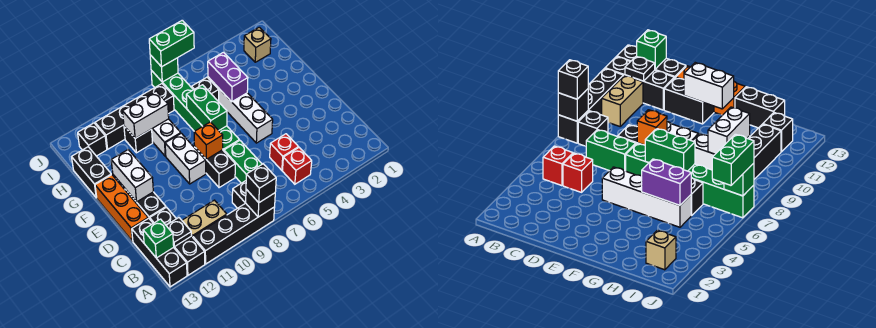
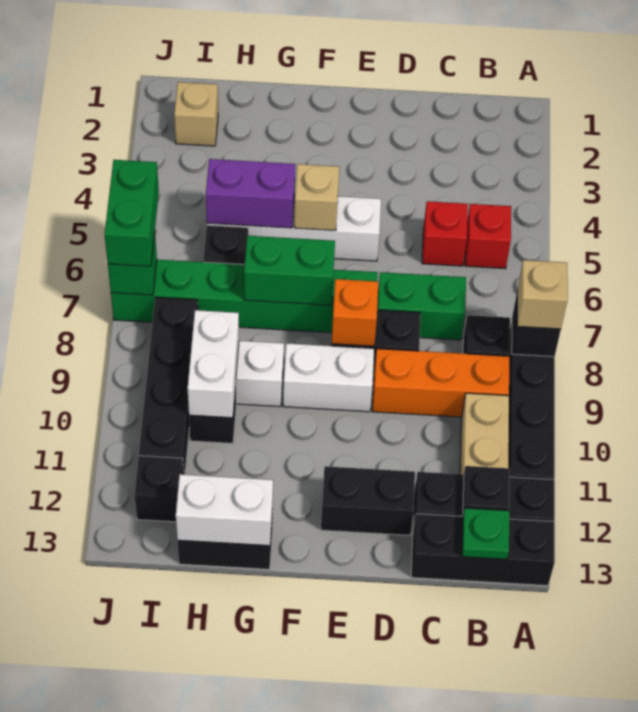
black 1x1 brick [246,164,276,203] -> tan 1x1 brick [517,260,568,329]
green 1x1 brick [143,219,174,258] -> green 1x1 plate [462,508,509,559]
orange 1x3 brick [95,175,148,241] -> orange 1x3 brick moved to [372,349,509,417]
white 1x2 brick [111,150,153,202] -> white 1x2 brick moved to [176,474,273,546]
none -> tan 1x1 brick [294,164,339,231]

